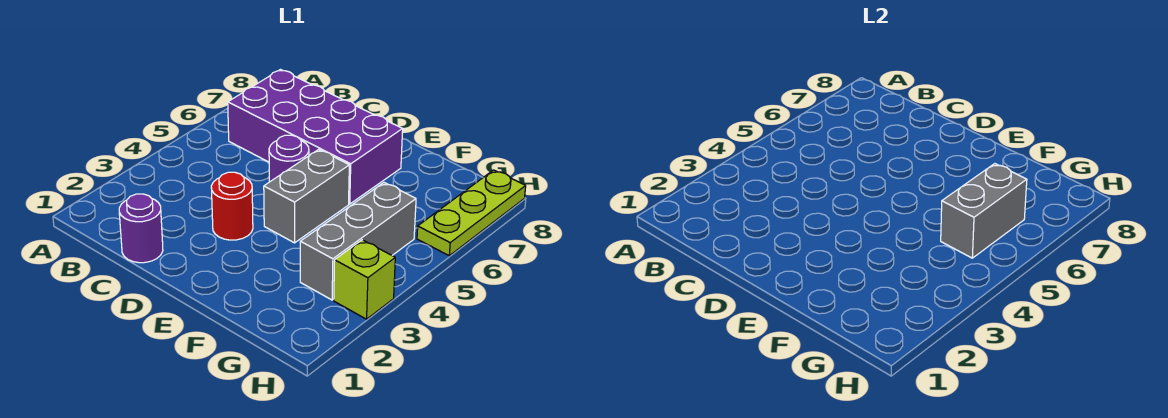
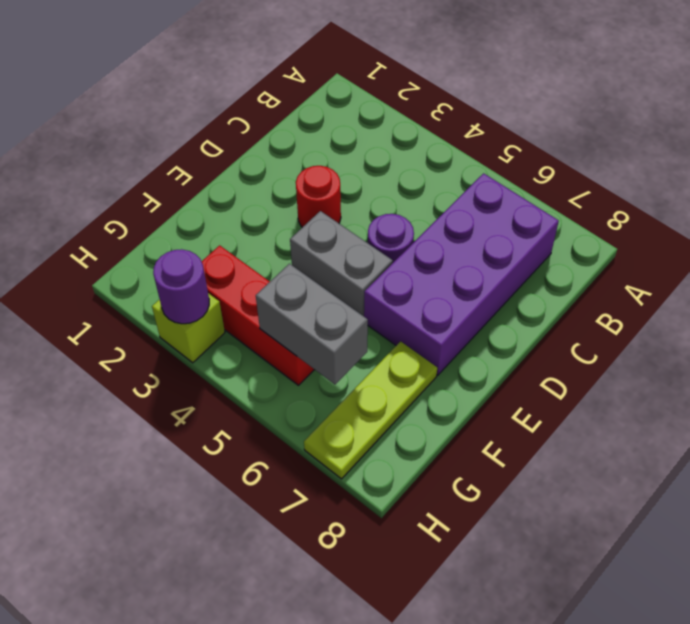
purple 1x1 round brick [119,194,163,263] -> purple 1x1 round brick moved to [153,249,209,324]
grey 1x3 brick [300,183,416,300] -> red 1x3 brick [202,245,315,385]
lime 1x3 plate [417,170,526,256] -> lime 1x3 plate turned to [304,341,437,479]

